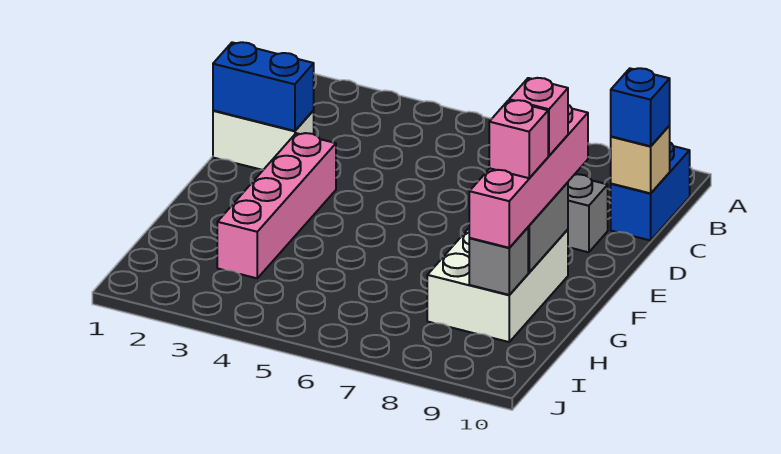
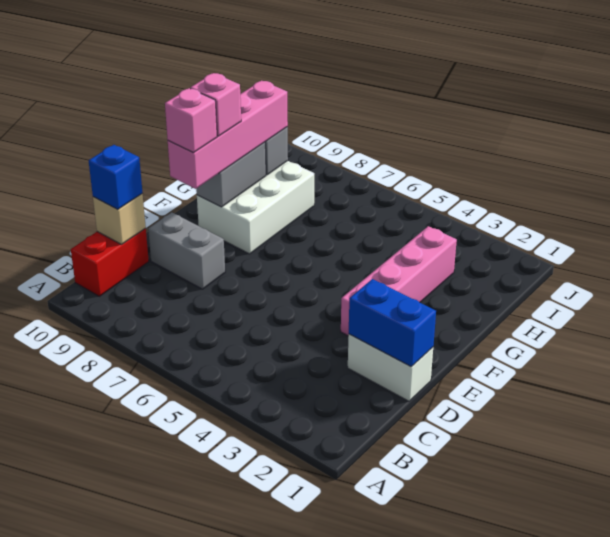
blue 1x2 brick [611,143,690,240] -> red 1x2 brick [71,229,149,296]
pink 1x1 brick [489,100,548,178] -> pink 1x1 brick moved to [165,88,217,153]

